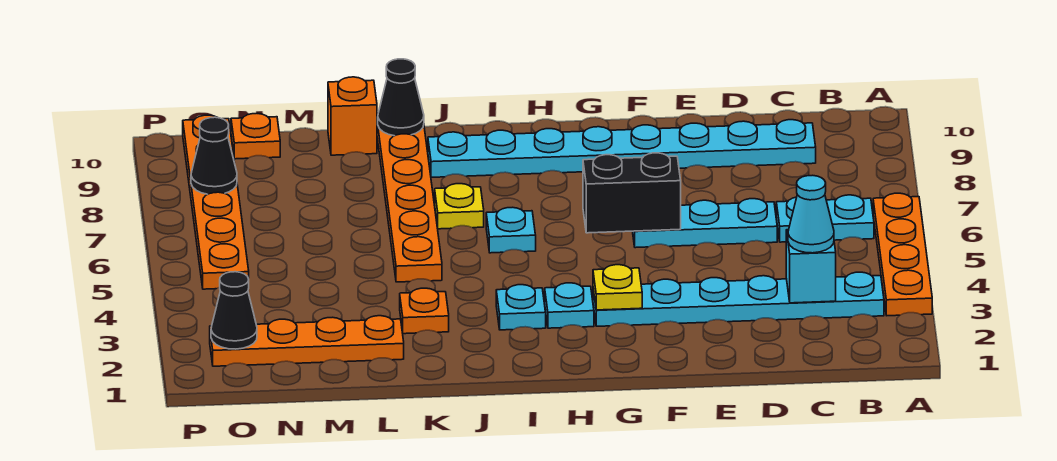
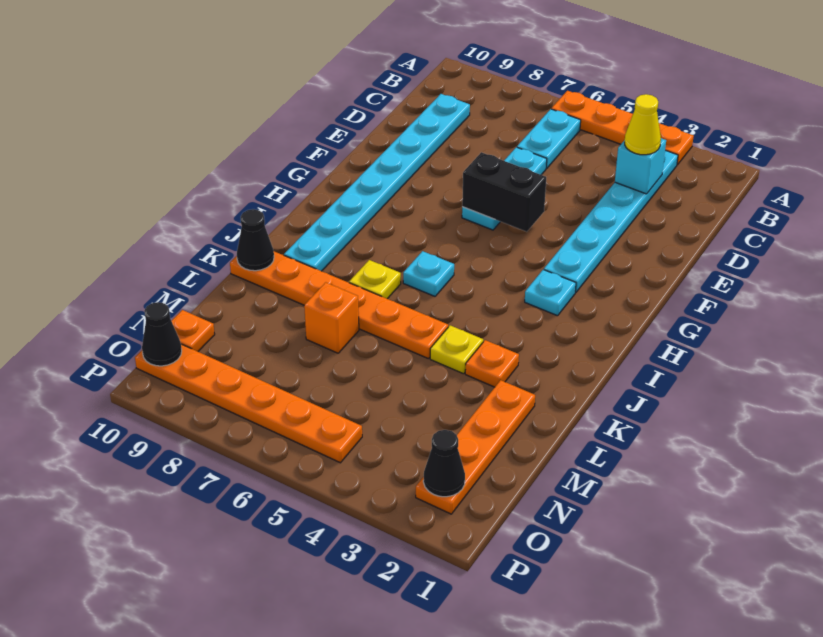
cyan 1x1 cone [788,175,834,253] -> yellow 1x1 cone [625,94,661,155]
black 1x2 brick [583,153,681,233] -> black 1x2 brick turned to [462,152,546,232]
yellow 1x1 plate [593,265,642,310] -> yellow 1x1 plate moved to [430,325,483,374]
cyan 1x1 plate [496,285,546,330] -> none
orange 1x1 brick [328,77,377,155] -> orange 1x1 brick moved to [304,282,359,353]
black 1x1 cone [191,117,237,194] -> black 1x1 cone moved to [142,302,182,366]

